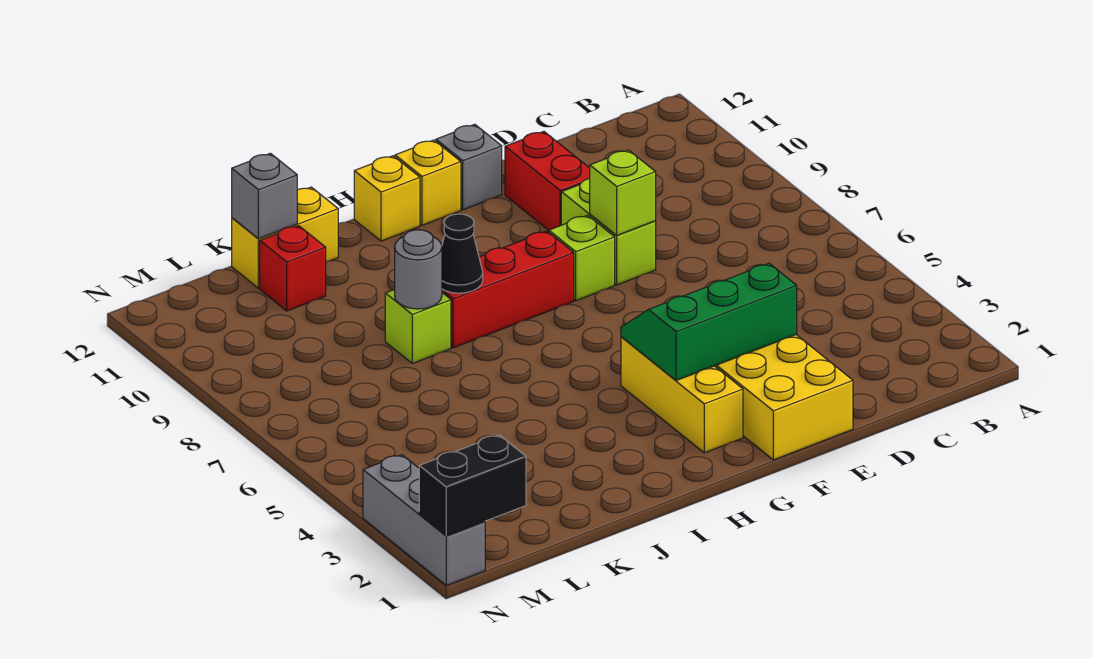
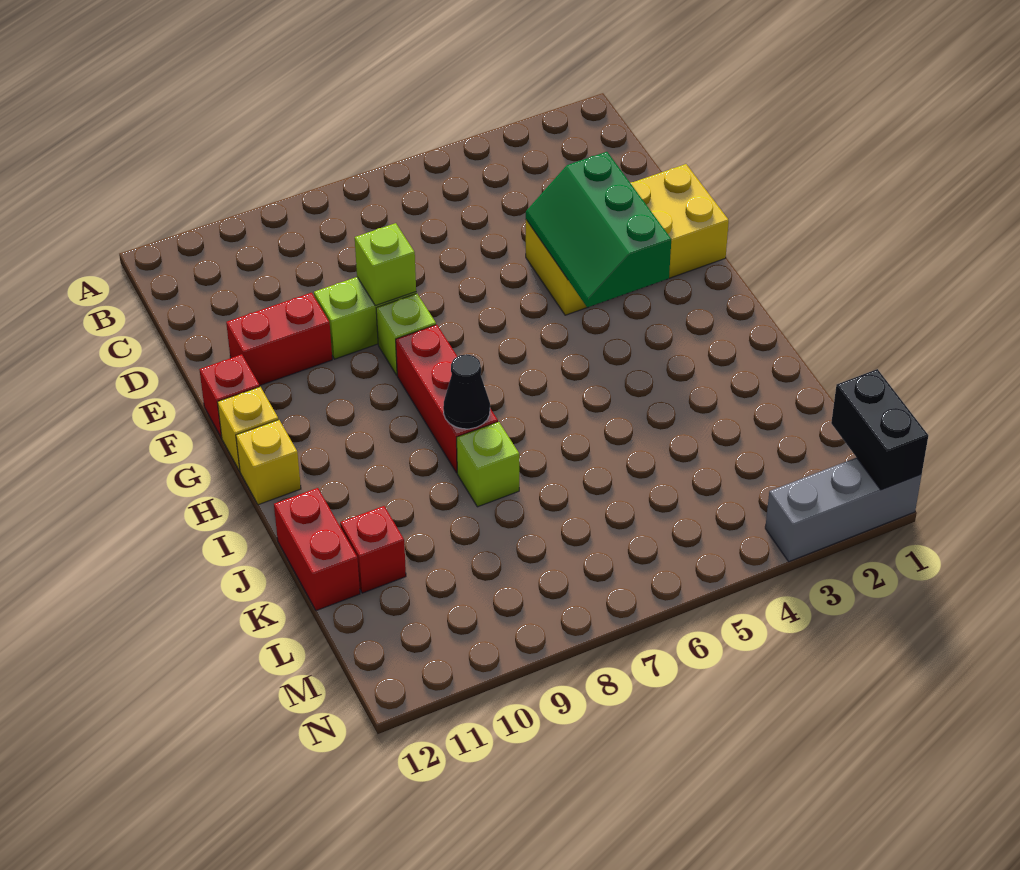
grey 1x1 brick [436,124,502,210] -> red 1x1 brick [199,354,260,438]
yellow 1x3 brick [621,337,743,453] -> none
grey 1x1 round brick [395,230,442,309] -> none
yellow 1x2 brick [232,187,338,288] -> red 1x2 brick [274,488,360,611]
grey 1x1 brick [232,153,297,239] -> none

